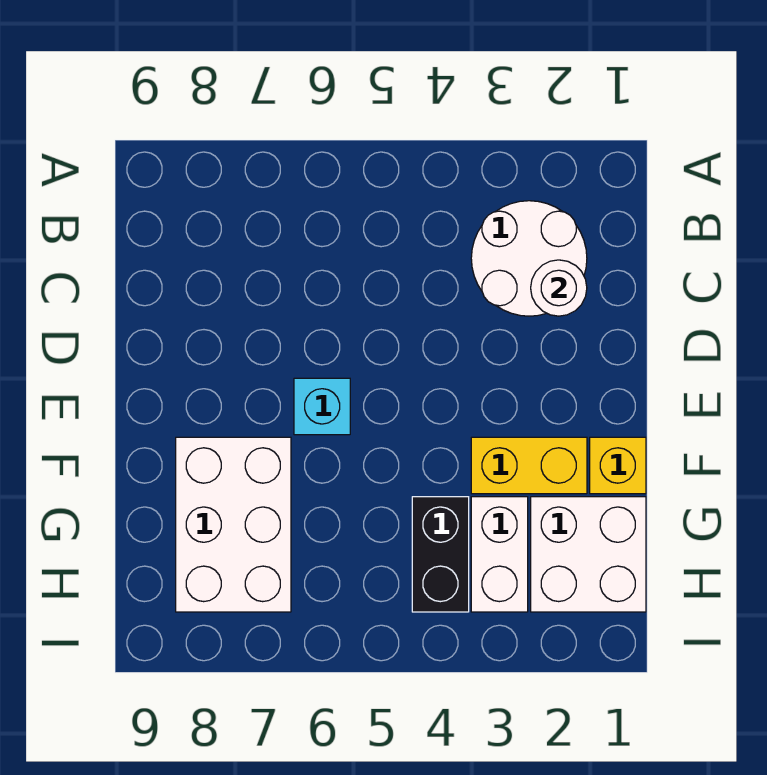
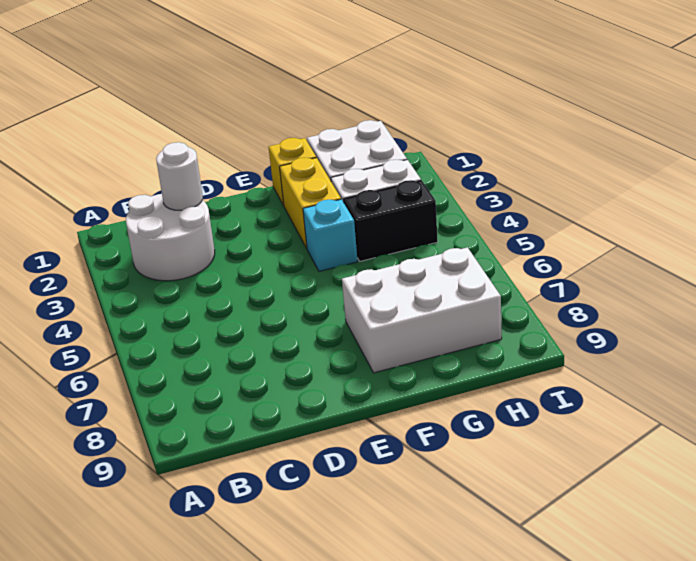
cyan 1x1 brick [294,378,350,435] -> cyan 1x1 brick moved to [303,199,358,271]

